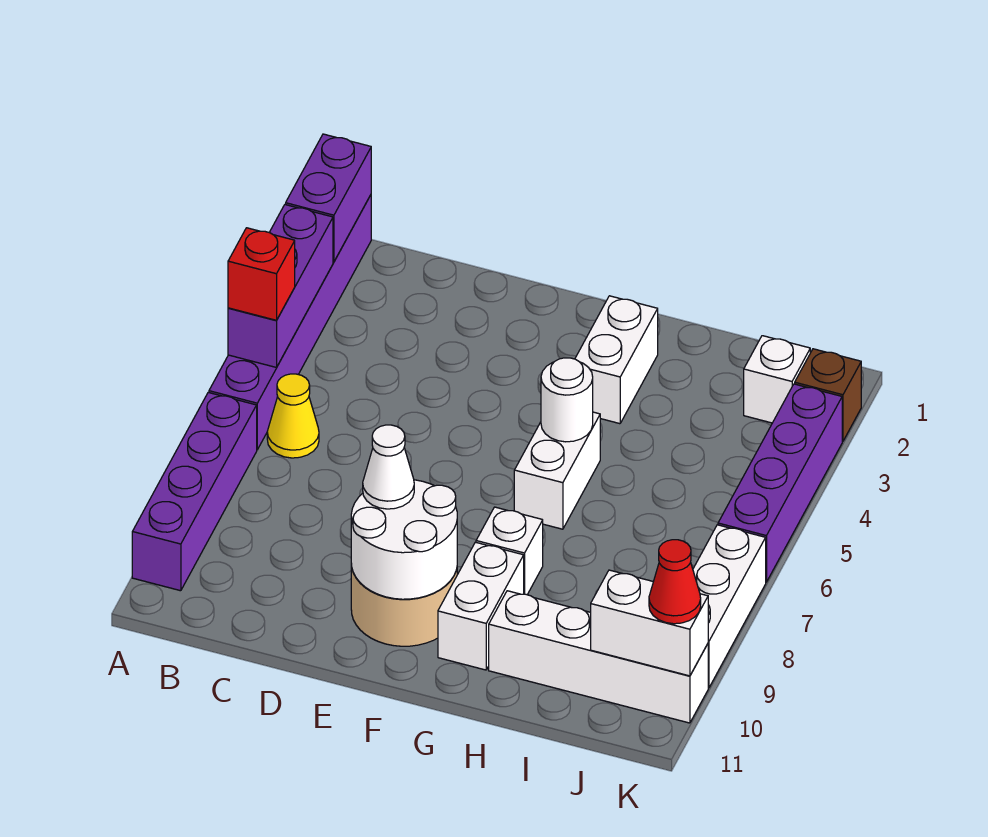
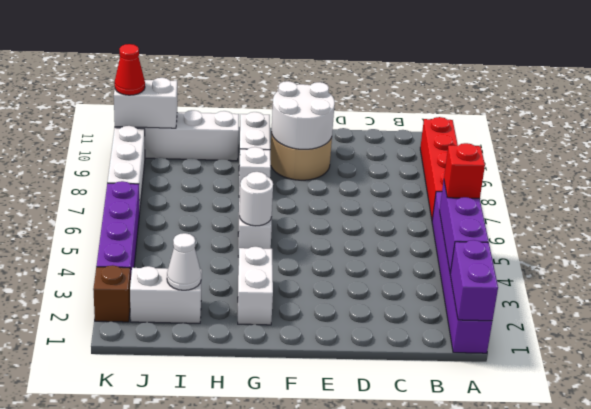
purple 1x4 brick [132,392,257,591] -> red 1x4 brick [420,117,458,219]
yellow 1x1 cone [267,374,319,458] -> none
white 1x1 cone [363,425,414,509] -> white 1x1 cone moved to [167,233,201,290]
white 1x1 brick [744,336,810,423] -> white 1x2 brick [130,266,202,323]

